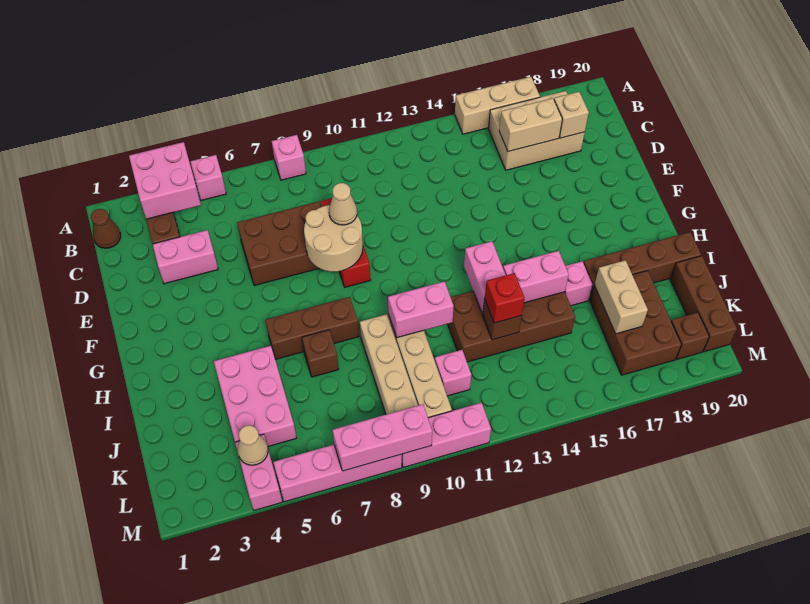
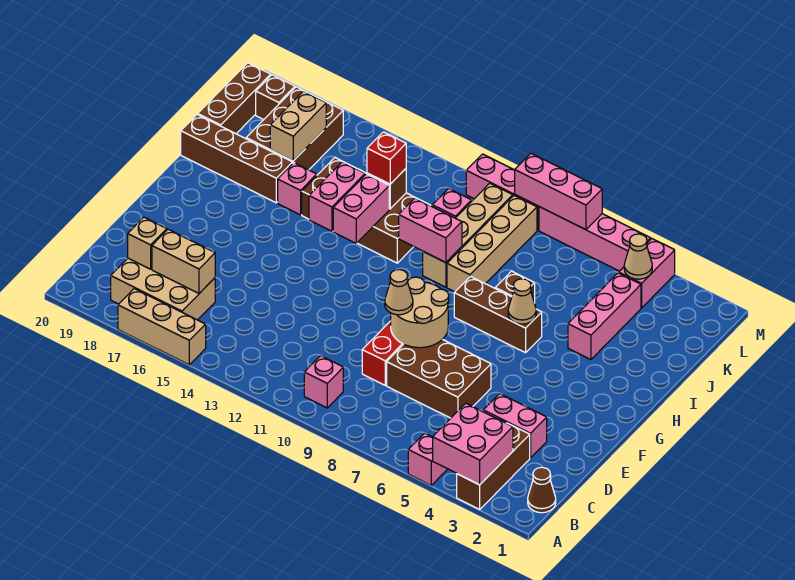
pink 1x1 brick [272,135,306,180] -> pink 1x1 brick moved to [304,356,343,408]
none -> tan 1x1 cone [508,279,536,324]
pink 2x3 brick [214,346,296,447] -> pink 1x3 brick [568,273,641,360]
pink 1x2 brick [503,251,569,303] -> pink 1x2 brick turned to [309,162,365,231]

